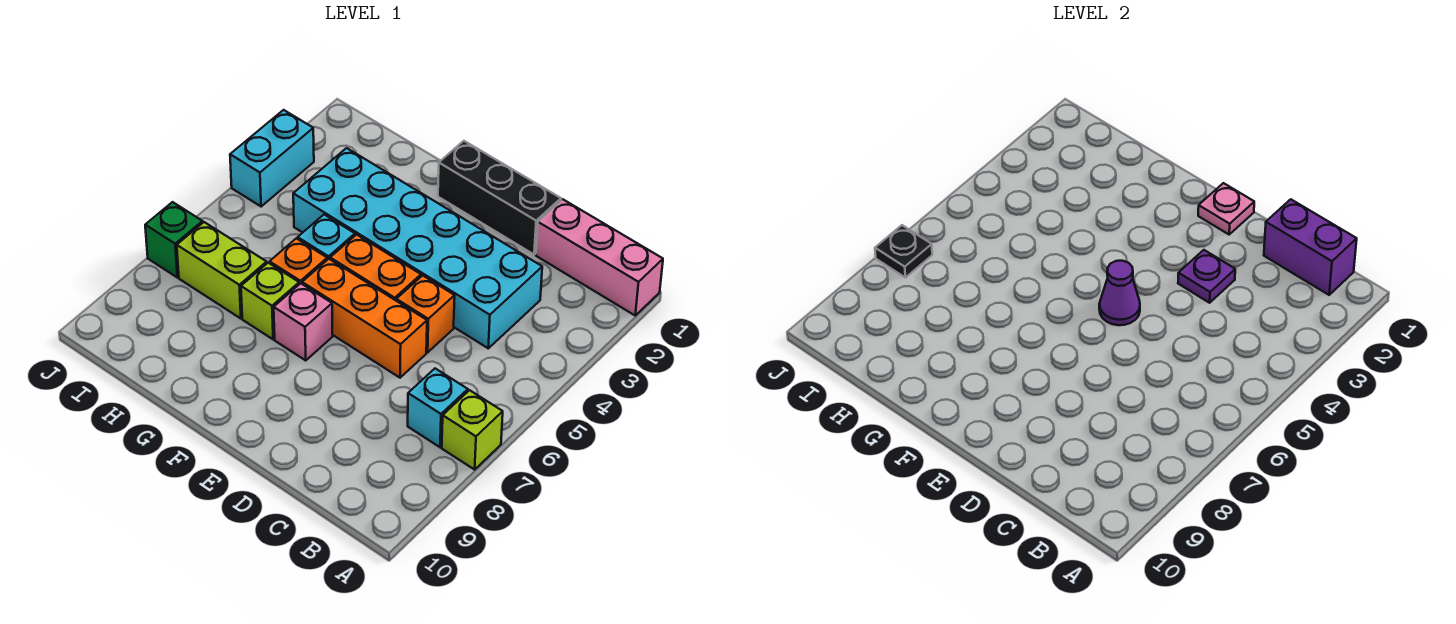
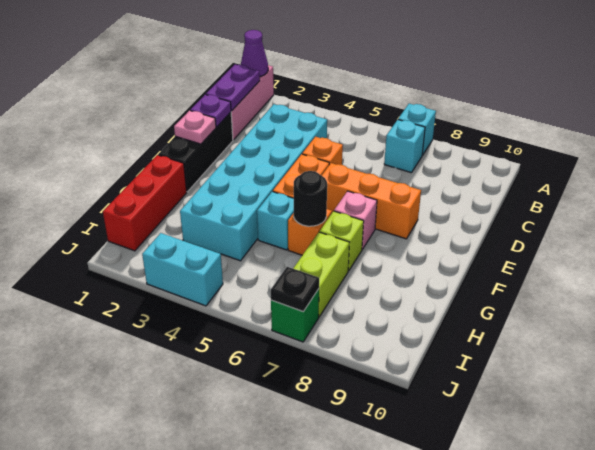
lime 1x1 brick [442,390,503,470] -> cyan 1x1 brick [398,104,436,155]
purple 1x2 brick [1264,199,1357,295] -> purple 1x2 plate [206,65,260,111]
purple 1x1 plate [1178,250,1235,303] -> purple 1x1 plate moved to [190,94,231,127]
orange 1x3 brick [302,259,427,378] -> orange 1x3 brick turned to [322,163,421,239]
purple 1x1 cone [1099,261,1140,325] -> purple 1x1 cone moved to [241,30,268,77]
none -> red 1x3 brick [103,155,187,251]
none -> black 1x1 round brick [294,171,327,226]

